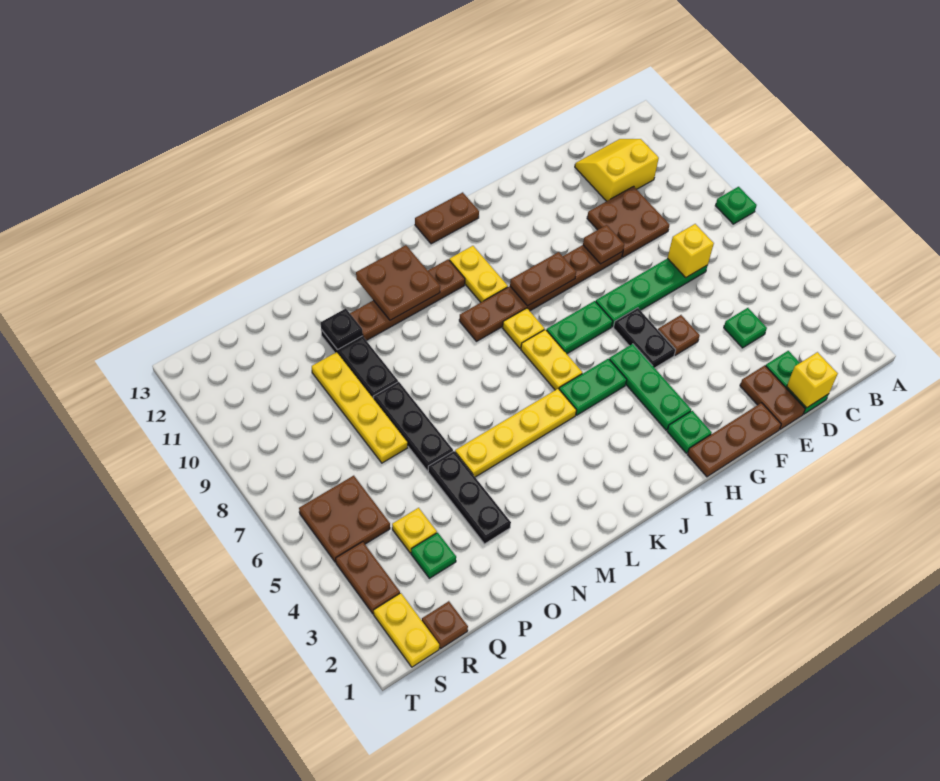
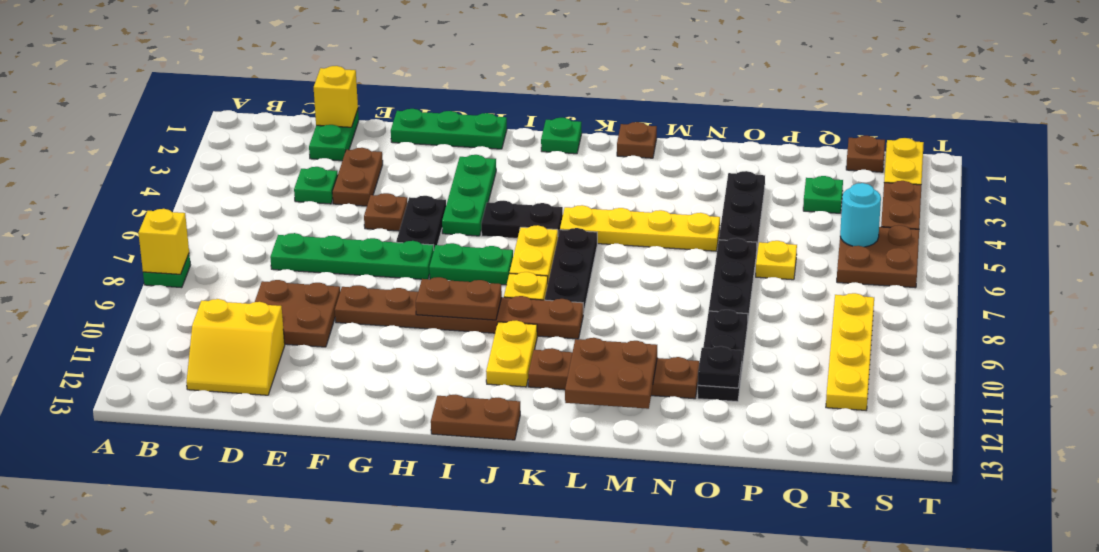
yellow 1x1 brick [668,224,714,277] -> yellow 1x1 brick moved to [139,209,189,274]
brown 1x2 plate [740,365,805,429] -> brown 1x2 plate moved to [332,148,383,206]
brown 1x3 plate [687,403,781,477] -> green 1x3 plate [391,109,507,149]
brown 1x1 plate [583,225,624,264] -> brown 1x1 plate moved to [617,122,657,158]
green 1x1 plate [667,411,712,453] -> green 1x1 plate moved to [541,118,582,154]
green 1x2 plate [559,359,627,415] -> black 1x2 plate [481,201,563,238]
none -> black 1x3 plate [545,228,597,314]
yellow 1x4 plate [312,352,408,463] -> yellow 1x4 plate moved to [826,293,874,410]
yellow 1x1 plate [392,508,437,553] -> yellow 1x1 plate moved to [756,241,797,280]
none -> cyan 1x1 round brick [840,183,881,247]

